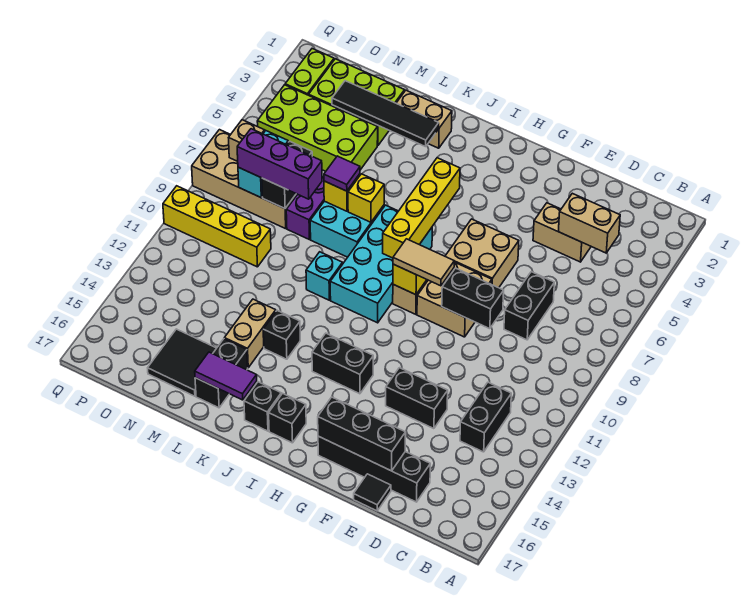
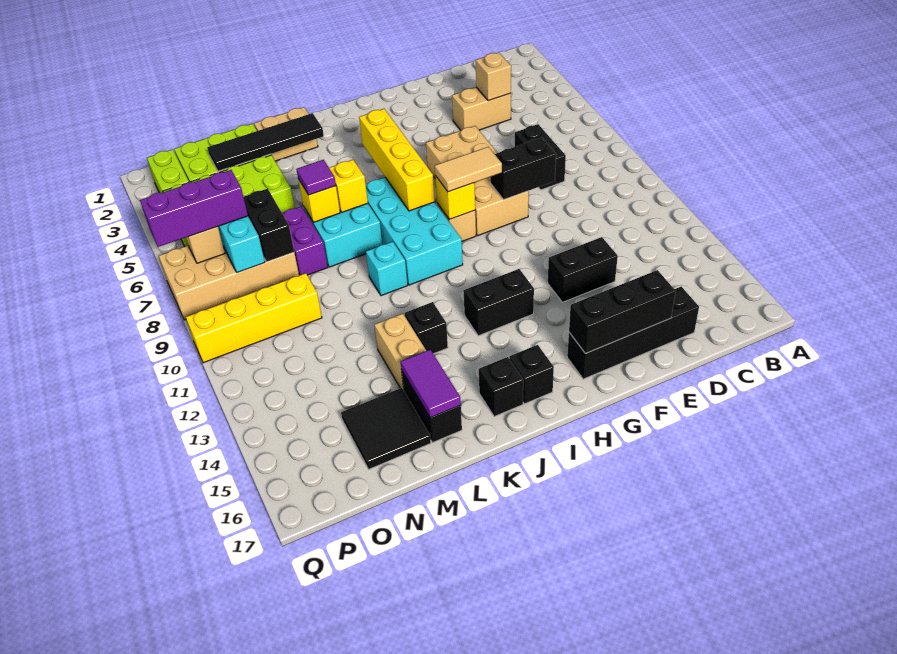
tan 1x2 brick [558,193,620,253] -> tan 1x1 brick [476,52,511,101]
black 1x2 brick [460,382,511,452] -> none
black 1x1 tile [354,474,391,511] -> none
purple 1x2 tile [195,352,257,400] -> purple 1x2 tile turned to [401,350,461,418]
purple 1x3 brick [237,129,322,199] -> purple 1x3 brick moved to [140,170,248,247]

